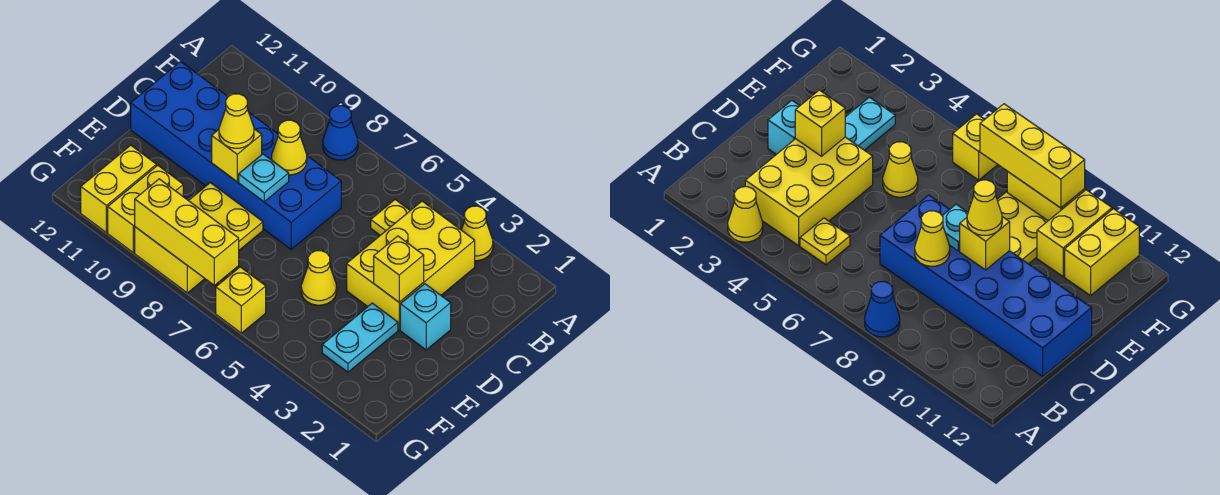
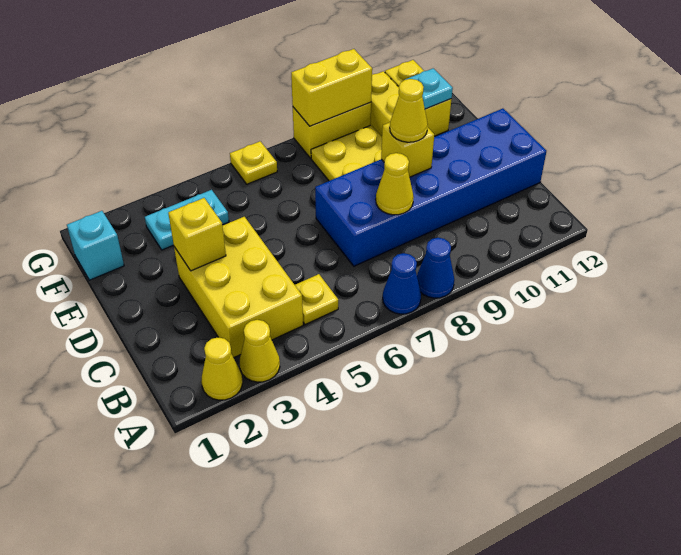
none -> blue 1x1 cone [383,253,421,314]
cyan 1x1 brick [400,284,451,350] -> cyan 1x1 brick moved to [67,211,124,280]
cyan 1x1 plate [239,154,289,202] -> cyan 1x1 plate moved to [405,68,453,109]
cyan 1x2 plate [322,303,398,372] -> cyan 1x2 plate turned to [145,190,229,250]
yellow 1x1 cone [301,251,337,305] -> yellow 1x1 cone moved to [201,337,242,400]
yellow 1x1 brick [216,267,266,333] -> yellow 1x1 plate [230,141,277,184]
yellow 1x3 brick [135,179,239,285] -> yellow 1x2 brick [291,49,372,126]

